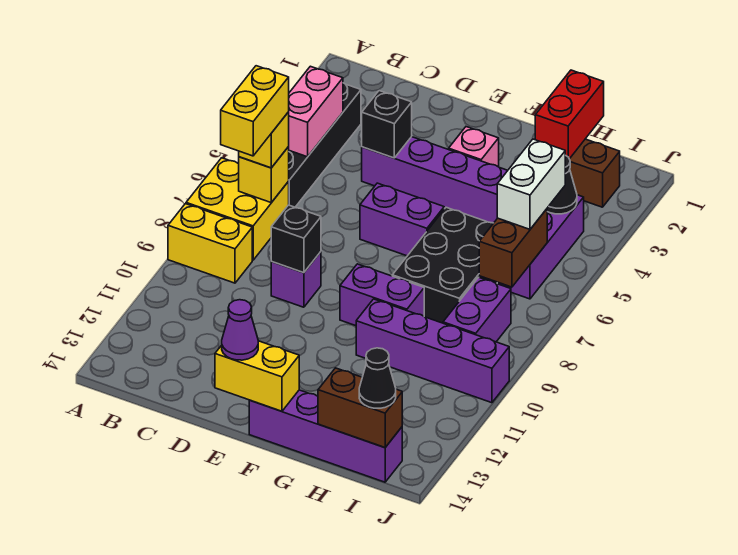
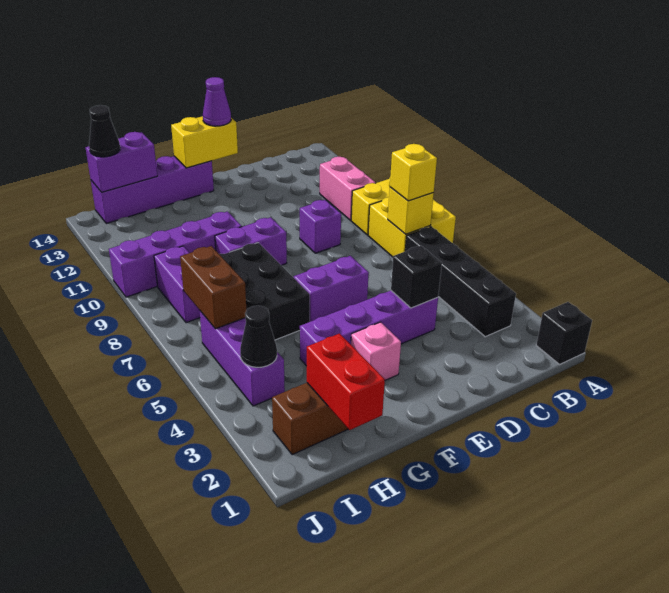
pink 1x2 brick [288,66,343,157] -> pink 1x2 brick moved to [320,157,376,220]
yellow 1x2 brick [221,66,289,156] -> none
black 1x1 brick [271,205,321,273] -> black 1x1 brick moved to [536,302,592,364]
brown 1x2 brick [318,368,402,448] -> purple 1x2 brick [86,132,157,192]
white 1x2 brick [497,139,565,229] -> none

